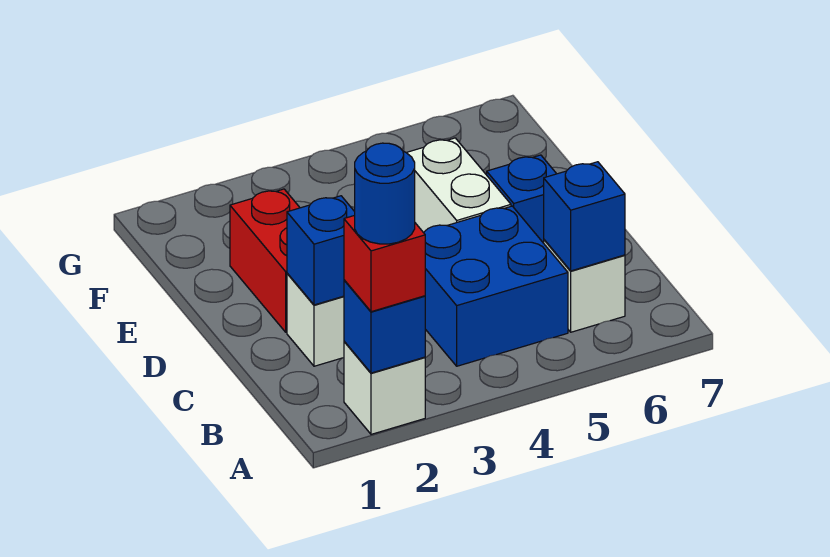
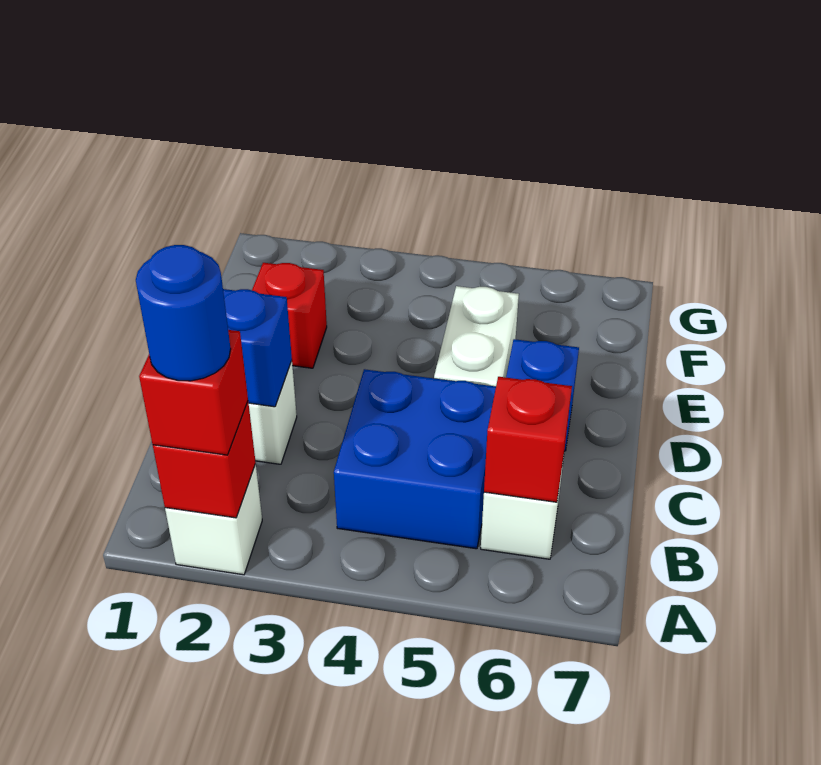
blue 1x1 brick [344,280,425,373] -> red 1x1 brick [153,402,256,518]
blue 1x1 brick [544,162,625,271] -> red 1x1 brick [484,377,572,502]
red 1x2 brick [230,189,300,332] -> red 1x1 brick [252,263,327,368]

